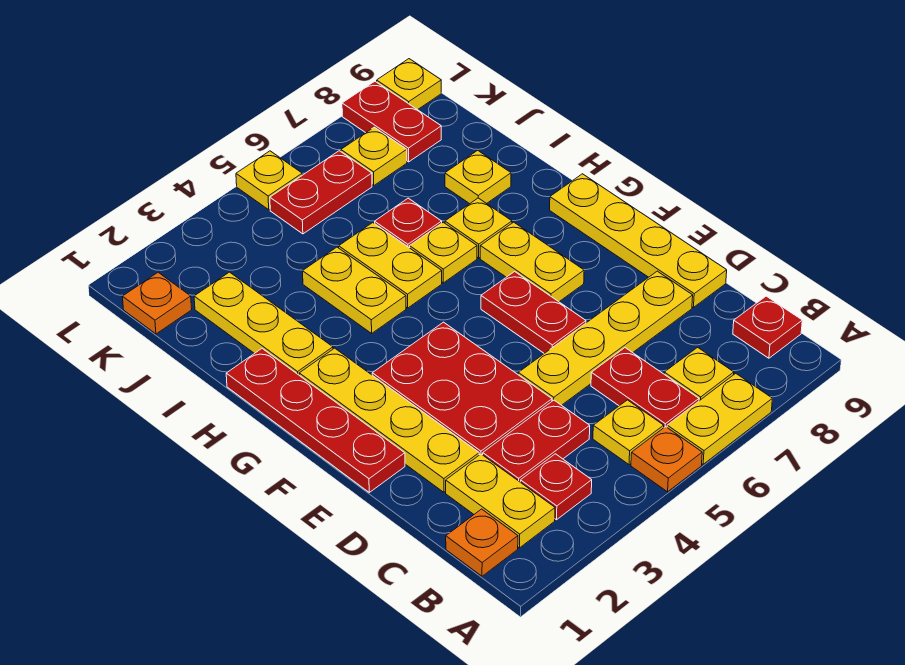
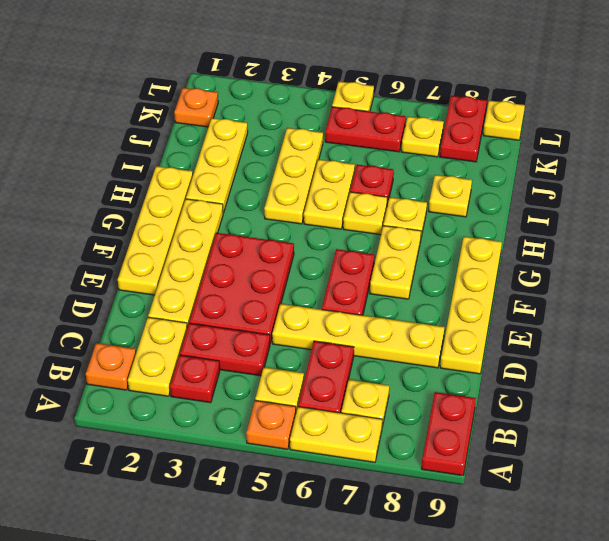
red 1x1 plate [733,296,802,358] -> red 1x2 plate [422,392,476,476]
red 1x4 plate [226,349,405,492] -> yellow 1x4 plate [118,166,193,295]
yellow 1x2 plate [303,247,406,333] -> yellow 1x3 plate [264,128,323,224]

